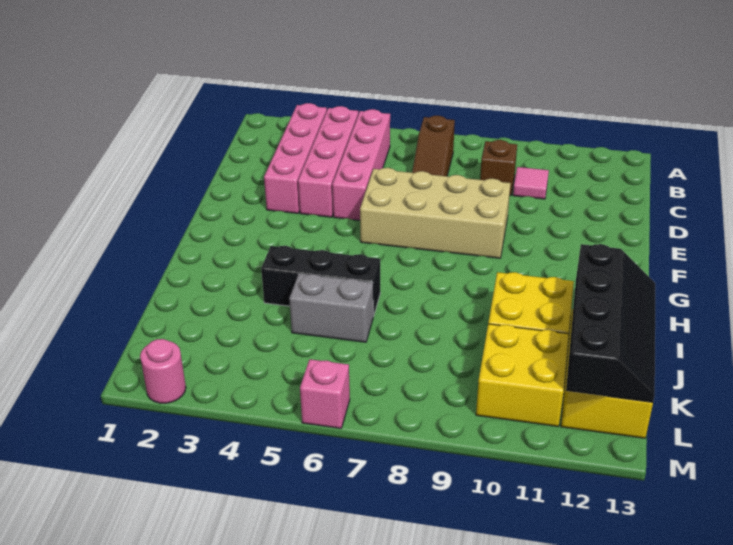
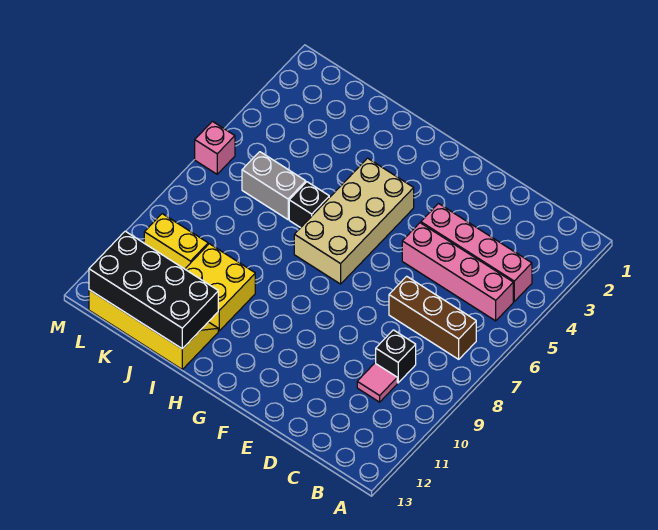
pink 1x4 brick [264,103,327,213] -> none
brown 1x3 slope [412,116,455,176] -> brown 1x3 brick [389,276,476,359]
brown 1x1 brick [480,140,517,195] -> black 1x1 brick [376,330,416,383]
tan 2x4 brick [360,168,511,258] -> tan 2x4 brick moved to [294,158,414,284]
black 1x3 brick [261,246,380,316] -> black 1x1 brick [289,182,329,228]
black 2x4 slope [566,244,655,402] -> black 2x4 brick [89,231,218,349]
grey 1x2 brick [289,274,373,342] -> grey 1x2 brick turned to [242,152,306,219]
yellow 2x2 brick [476,324,569,426] -> yellow 1x2 brick [144,214,208,269]
pink 1x1 round brick [140,339,186,403] -> none

